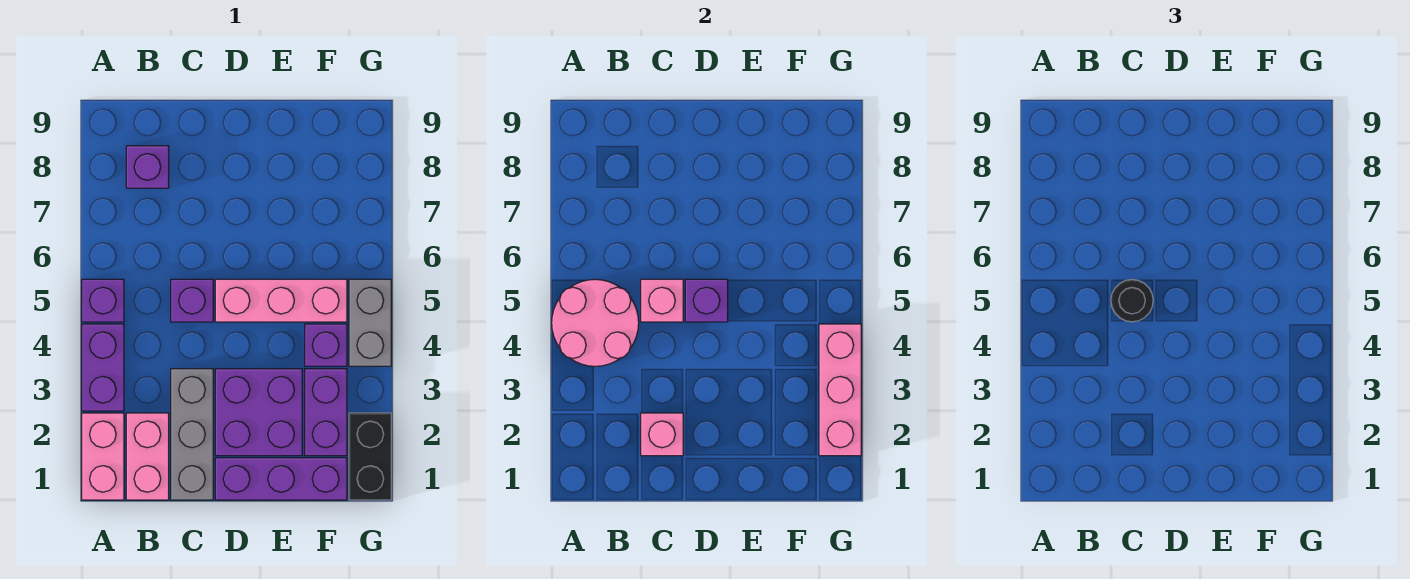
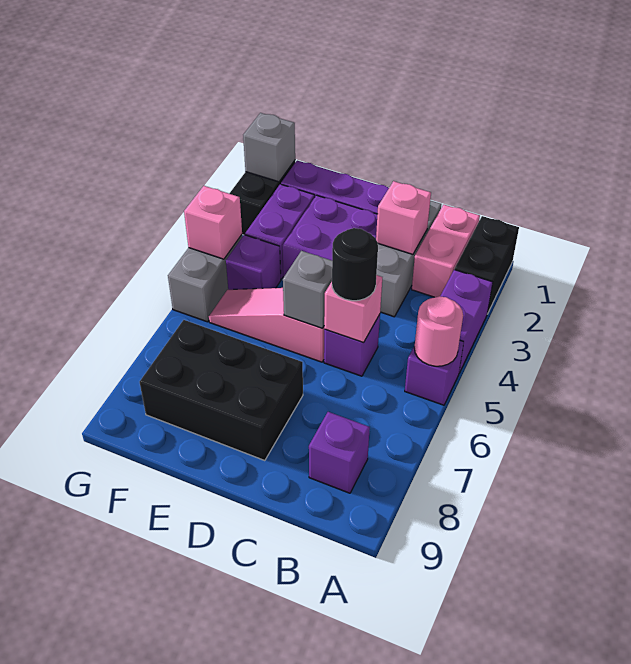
pink 1x2 brick [82,413,124,500] -> black 1x2 brick [455,216,519,314]
pink 2x2 round brick [552,279,639,366] -> pink 1x1 round brick [414,296,463,366]
pink 1x3 brick [215,279,347,322] -> pink 1x3 slope [209,288,325,362]
purple 1x1 brick [685,279,728,322] -> grey 1x1 brick [283,251,332,328]
none -> black 2x3 brick [140,320,303,461]
none -> grey 1x1 brick [243,113,295,182]
pink 1x3 brick [819,324,861,456] -> pink 1x1 brick [184,186,242,259]

